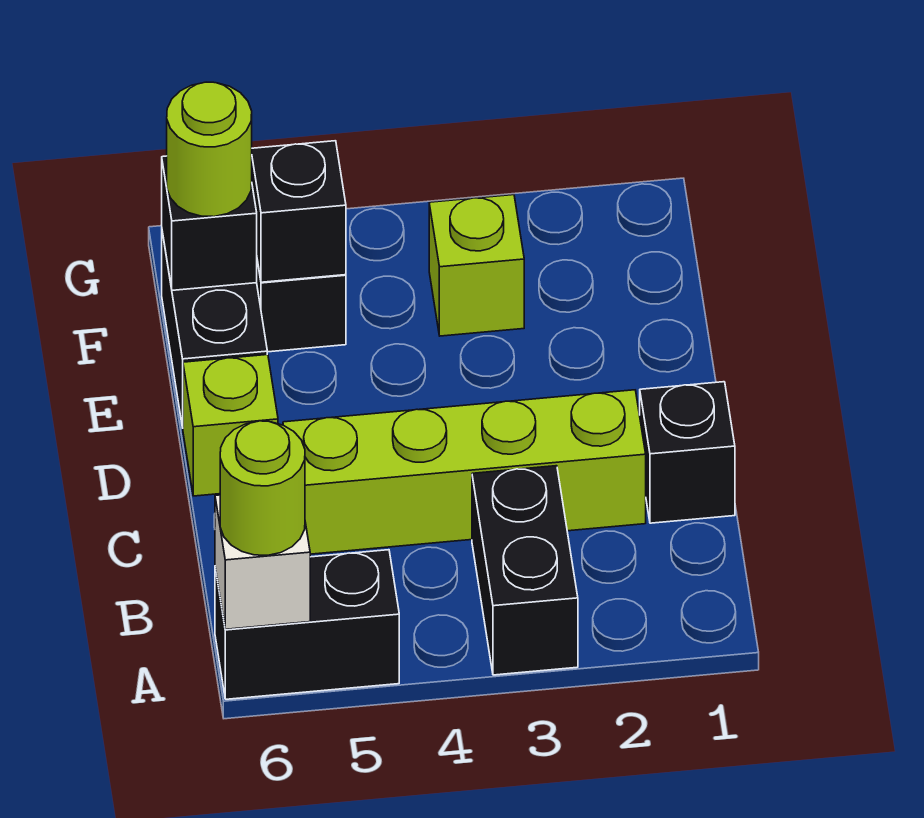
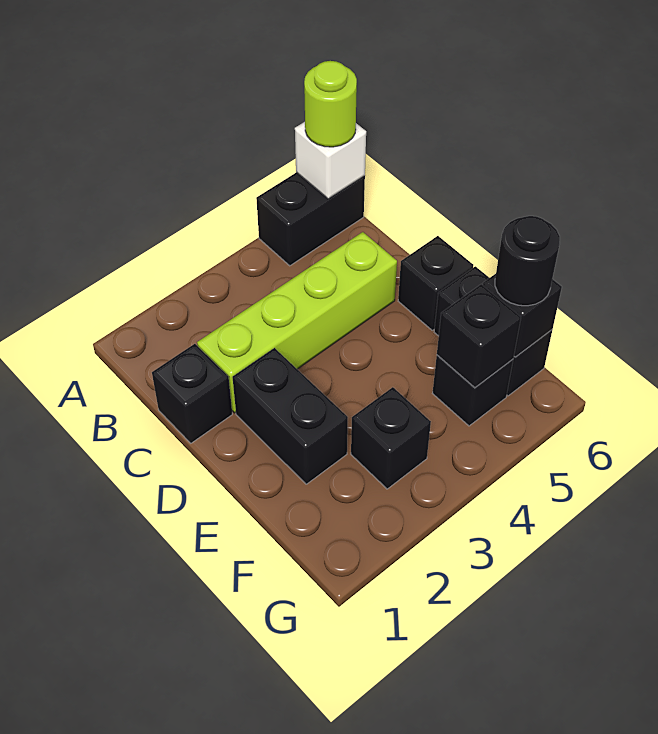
black 1x2 brick [472,466,578,675] -> black 1x2 brick moved to [232,348,348,484]
lime 1x1 brick [183,355,278,496] -> black 1x1 brick [398,236,473,330]
lime 1x1 brick [429,195,524,336] -> black 1x1 brick [351,387,431,489]
lime 1x1 round brick [167,82,252,217] -> black 1x1 round brick [495,216,560,306]

